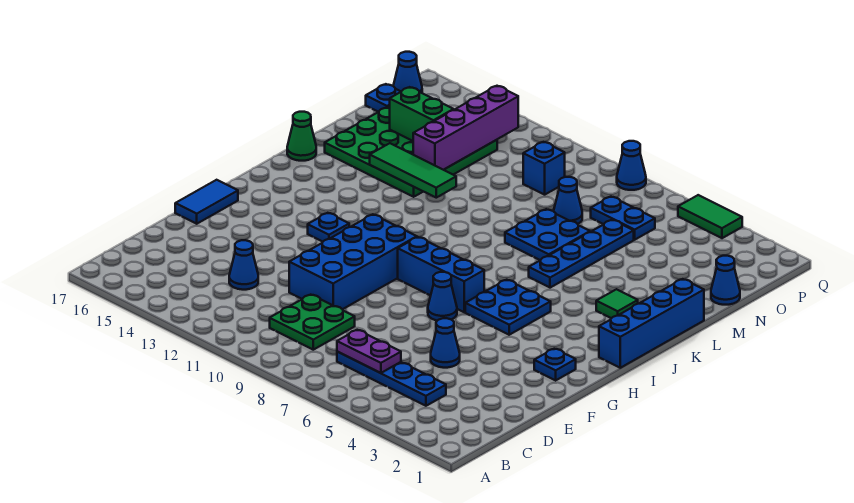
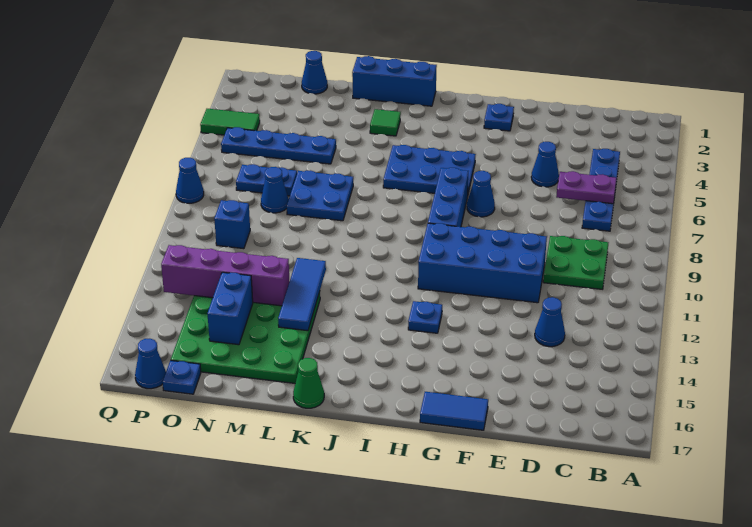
purple 1x2 plate [337,330,401,373] -> purple 1x2 plate turned to [556,171,617,204]
blue 2x2 plate [465,280,551,335] -> blue 2x3 plate [383,145,476,193]
blue 1x4 brick [599,279,704,368] -> blue 1x3 brick [352,56,437,106]
blue 1x4 plate [529,220,634,288] -> blue 1x4 plate moved to [221,127,336,164]
green 1x3 tile [370,143,456,198] -> blue 1x3 tile [278,258,326,331]
green 1x2 brick [390,87,454,141] -> blue 1x2 brick [207,272,253,345]
blue 1x2 plate [591,197,655,240] -> blue 1x2 plate turned to [236,164,297,196]
green 1x2 tile [678,195,742,238] -> green 1x2 tile turned to [200,109,260,135]

